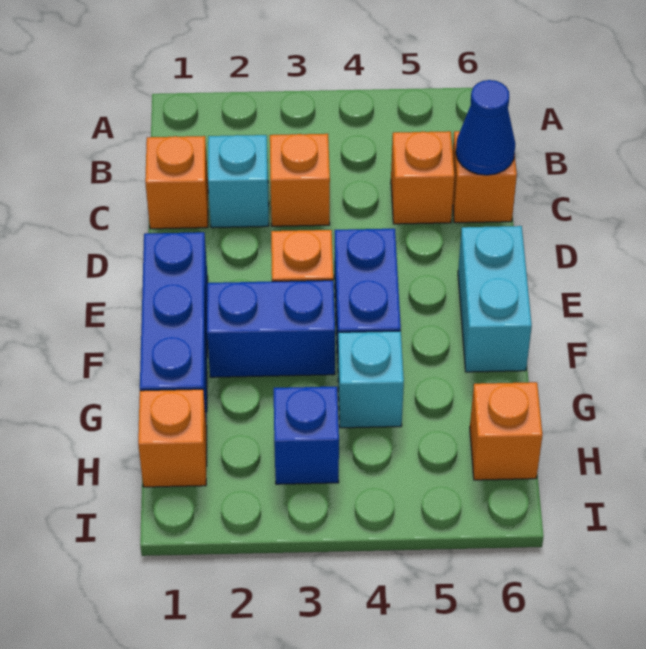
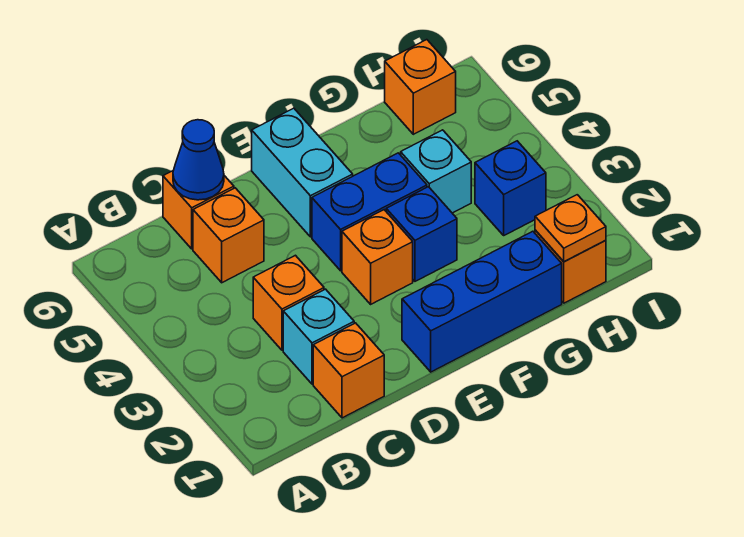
cyan 1x2 brick [458,226,532,372] -> cyan 1x2 brick turned to [252,108,353,237]
blue 1x2 brick [207,280,335,377] -> blue 1x1 brick [386,187,457,281]
none -> orange 1x1 plate [535,195,606,262]

